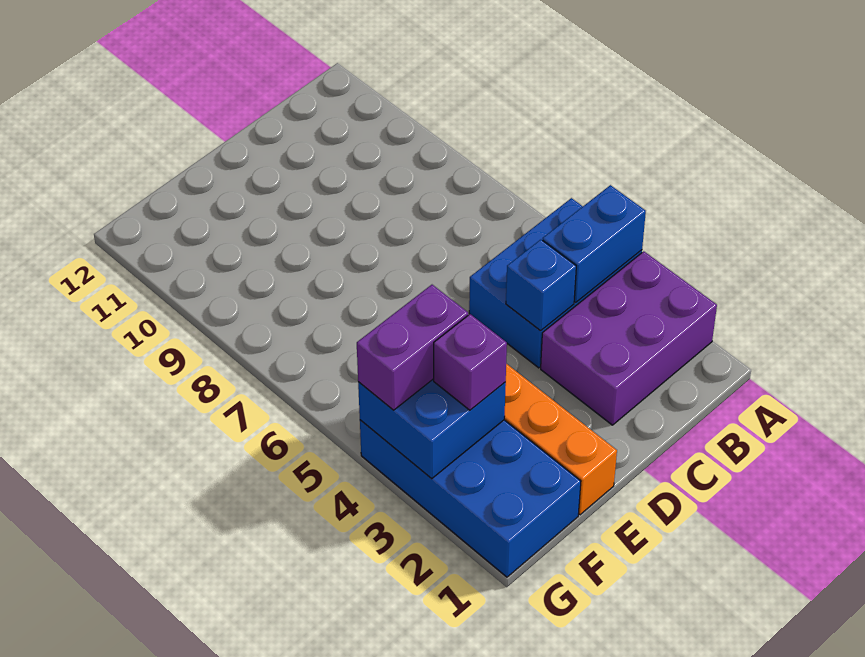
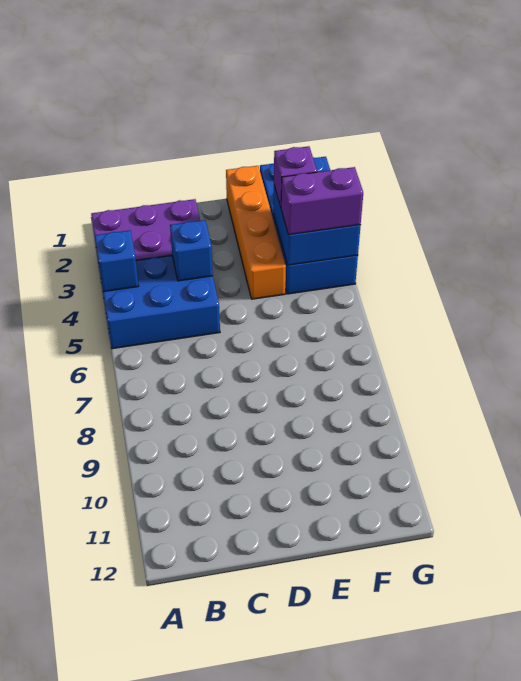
blue 1x2 brick [543,185,646,303] -> blue 1x1 brick [95,230,139,292]

